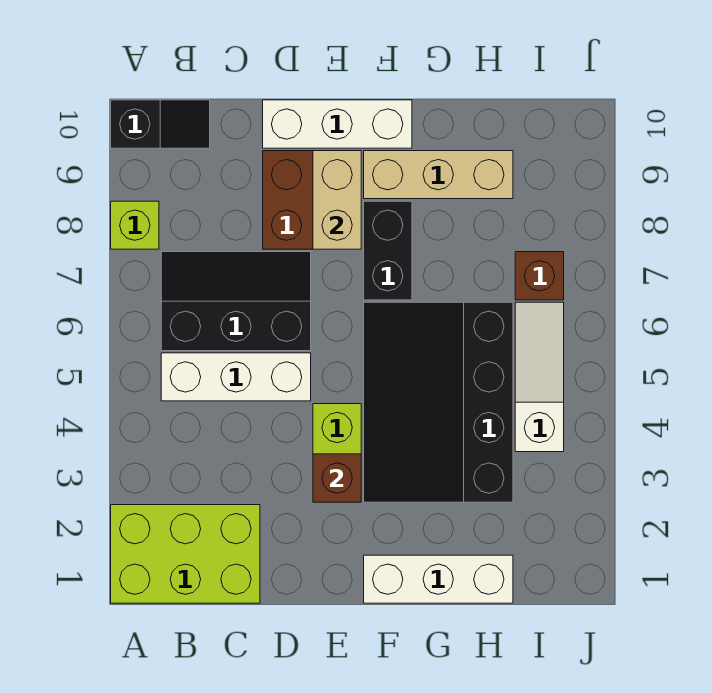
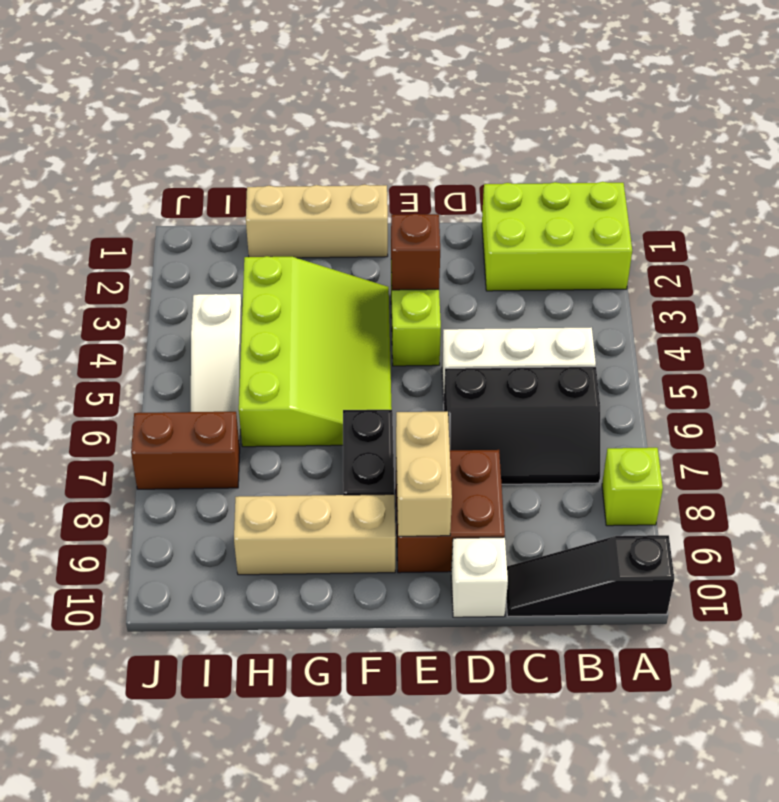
black 1x2 slope [111,100,210,148] -> black 1x3 slope [506,535,674,617]
white 1x3 brick [263,100,412,148] -> white 1x1 brick [451,537,508,617]
white 1x3 brick [364,555,513,603] -> tan 1x3 brick [246,185,388,258]
black 3x4 slope [364,302,513,502] -> lime 3x4 slope [239,256,392,447]
brown 1x1 brick [515,252,564,300] -> brown 1x2 brick [131,412,240,489]

